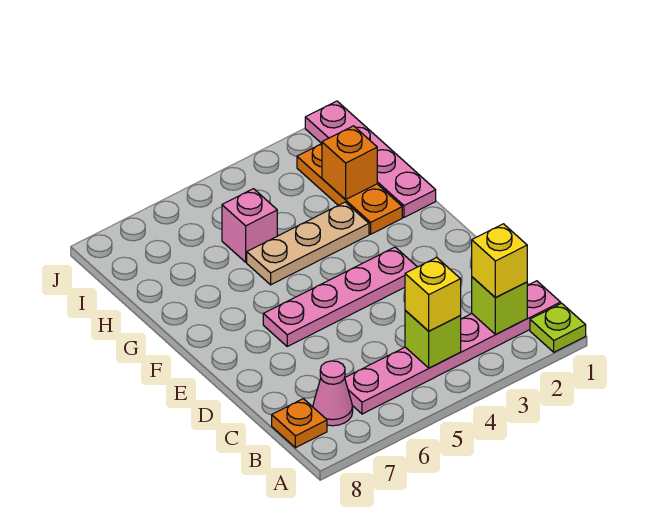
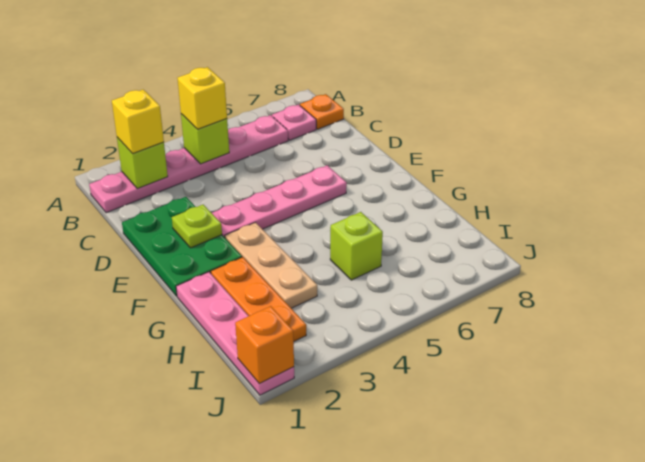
lime 1x1 plate [530,303,586,352] -> lime 1x1 plate moved to [172,205,222,248]
pink 1x1 cone [313,361,353,426] -> pink 1x1 plate [272,105,316,140]
none -> green 2x3 plate [122,197,242,296]
tan 1x3 plate [247,202,369,285] -> tan 1x3 plate turned to [225,222,317,308]
orange 1x1 brick [322,126,377,200] -> orange 1x1 brick moved to [235,306,294,384]
pink 1x1 brick [222,189,277,262] -> lime 1x1 brick [330,212,383,280]

